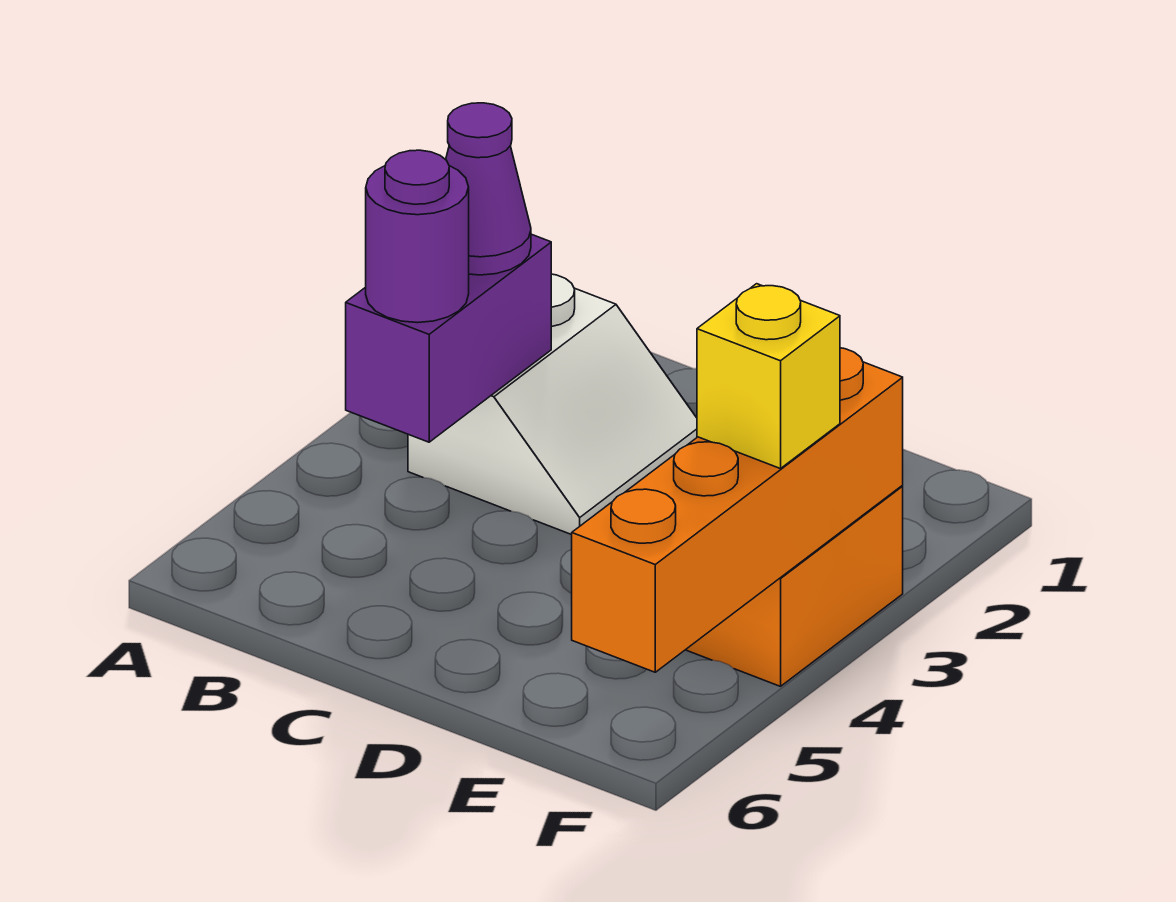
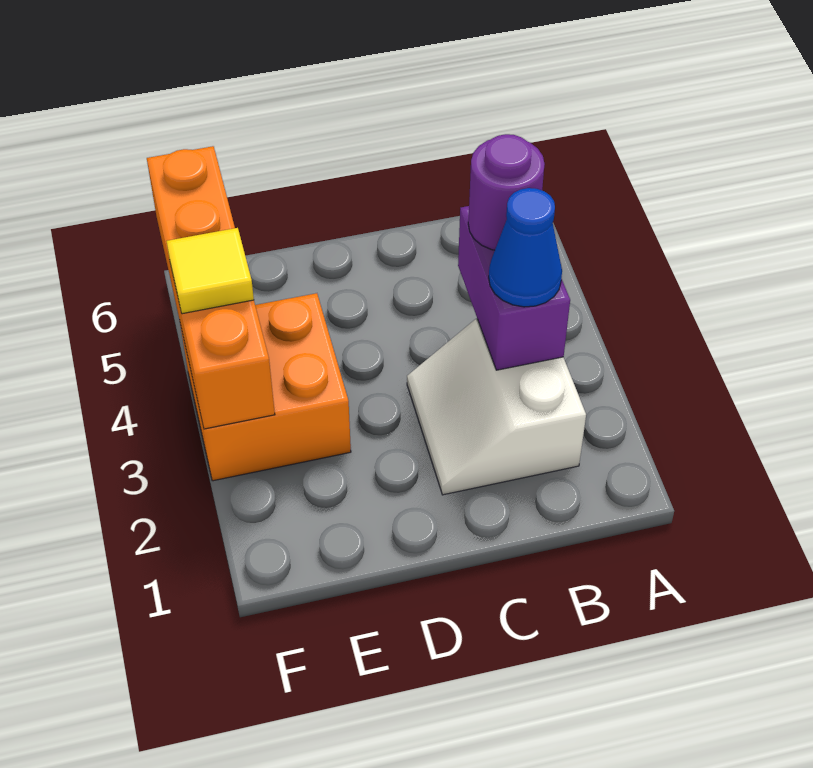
purple 1x1 cone [446,103,531,275] -> blue 1x1 cone [489,188,562,307]
yellow 1x1 brick [697,284,840,469] -> yellow 1x1 tile [166,228,254,314]

